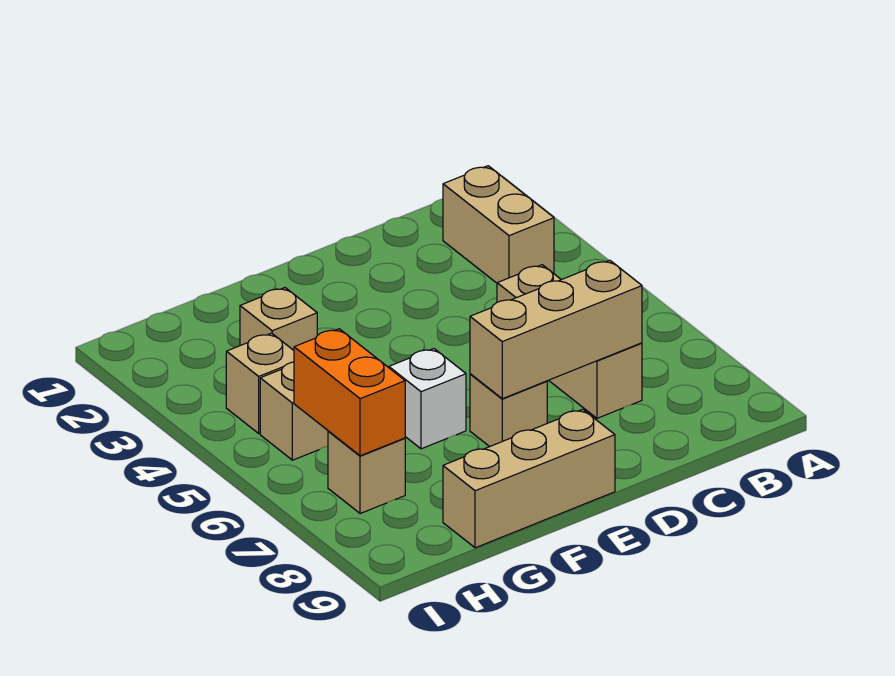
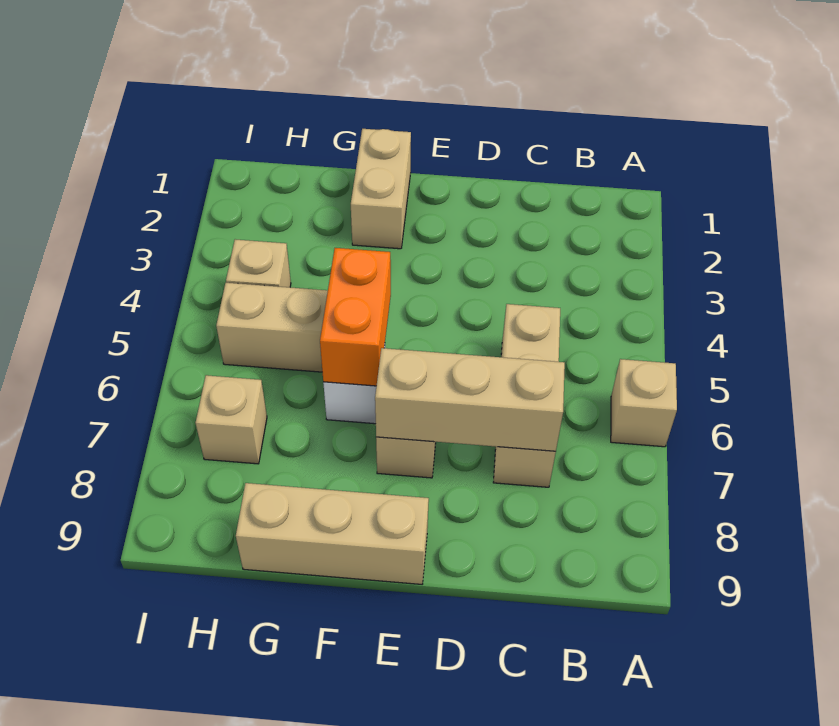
tan 1x2 brick [443,166,554,283] -> tan 1x2 brick moved to [351,129,411,249]
tan 1x1 brick [240,288,317,350] -> tan 1x1 brick moved to [611,359,677,447]
orange 1x2 brick [294,329,405,456] -> orange 1x2 brick moved to [320,248,391,386]

